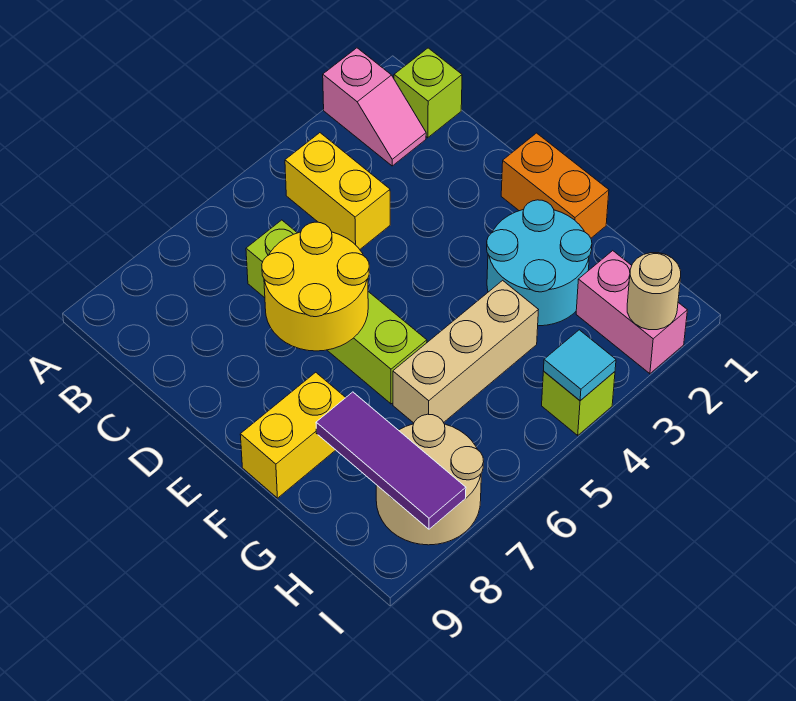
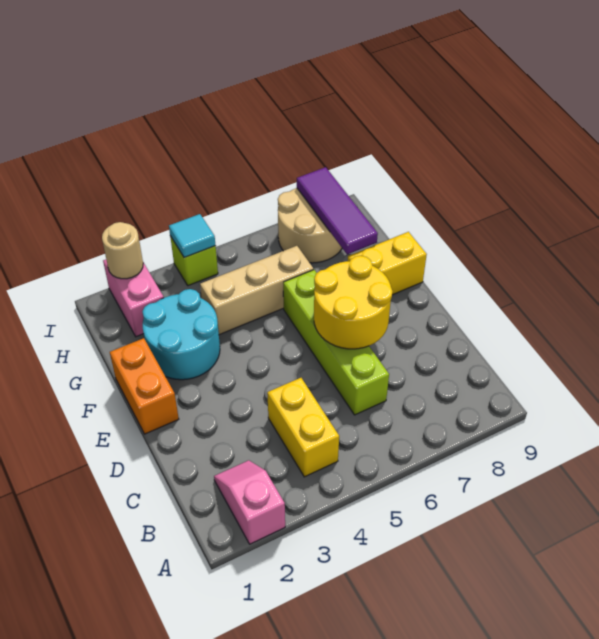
lime 1x1 brick [394,48,462,138] -> none

